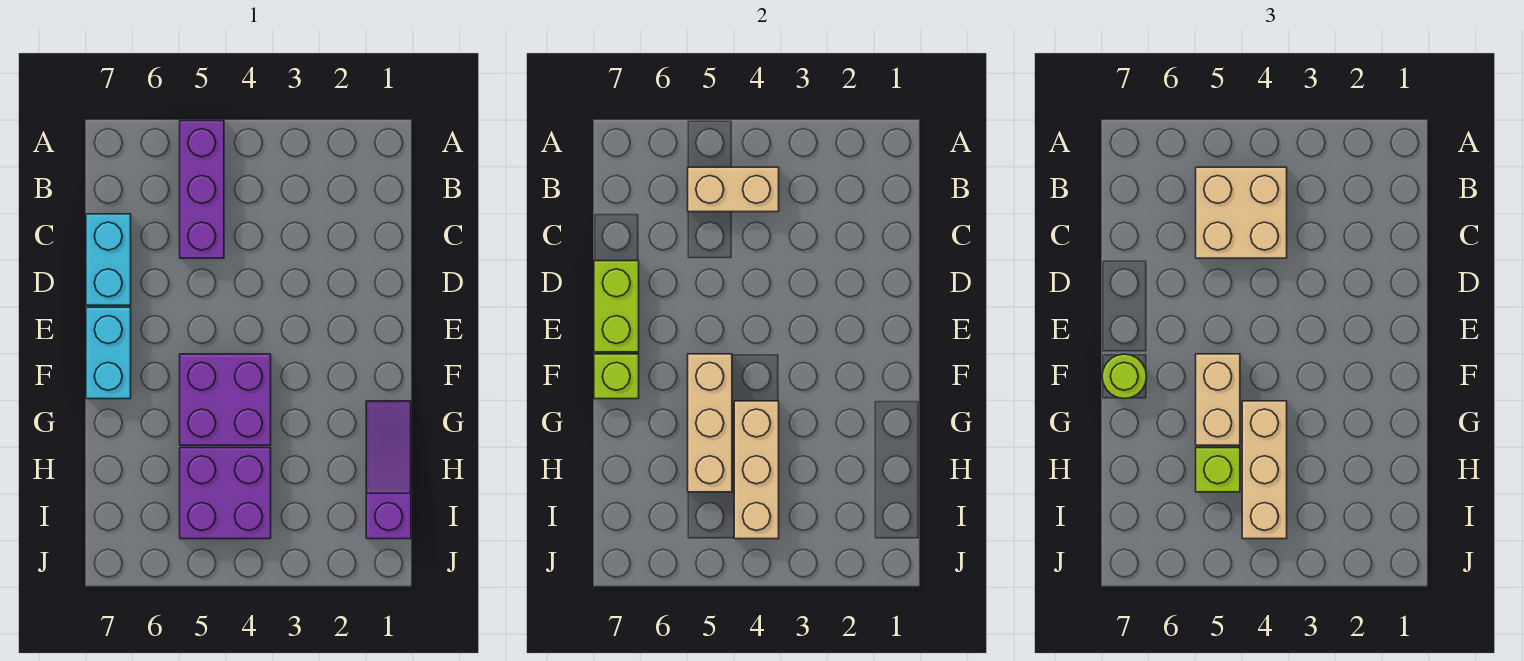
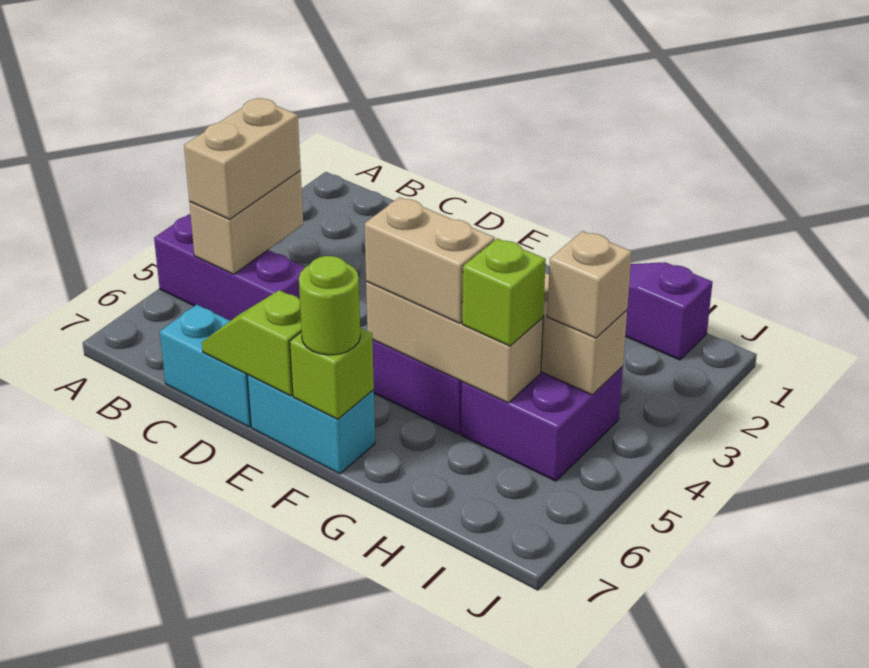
tan 2x2 brick [1196,167,1287,258] -> tan 1x2 brick [184,98,301,219]
lime 1x2 brick [594,261,639,352] -> lime 1x2 slope [202,290,302,396]
tan 1x3 brick [1242,401,1287,539] -> tan 1x1 brick [547,231,632,338]

